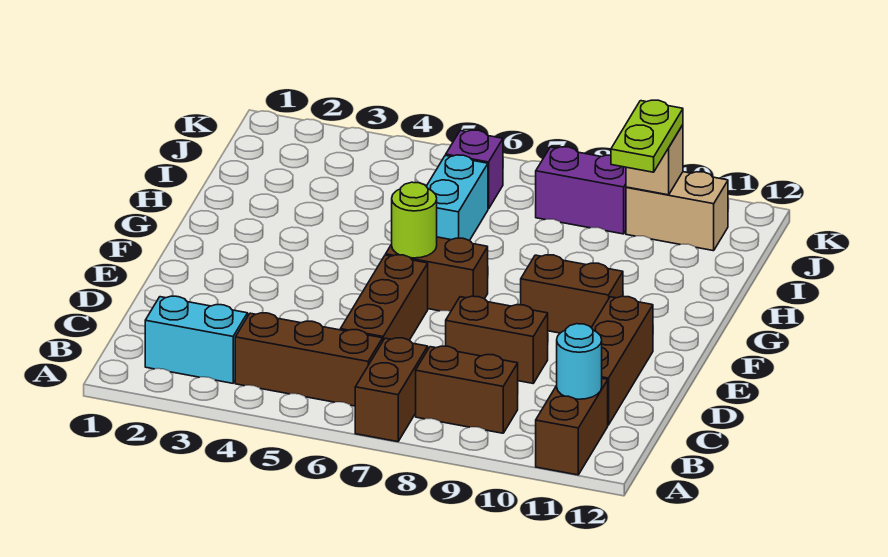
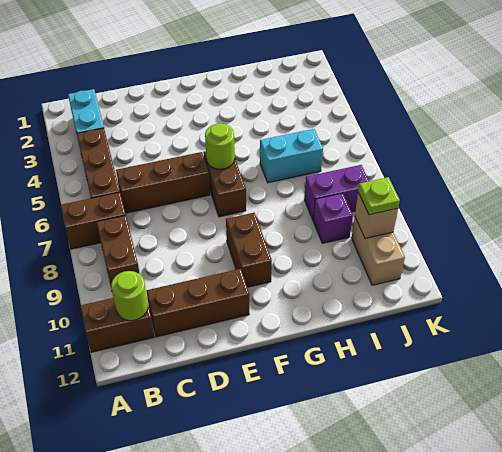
cyan 1x1 round brick [557,324,602,399] -> lime 1x1 round brick [111,271,148,321]
brown 1x2 brick [446,296,548,383] -> none
lime 1x2 plate [611,100,683,172] -> lime 1x1 plate [358,177,400,215]
purple 1x1 brick [446,130,503,209] -> purple 1x1 brick moved to [313,193,353,243]
purple 1x2 brick [536,147,626,234] -> purple 1x2 brick turned to [304,165,369,220]

